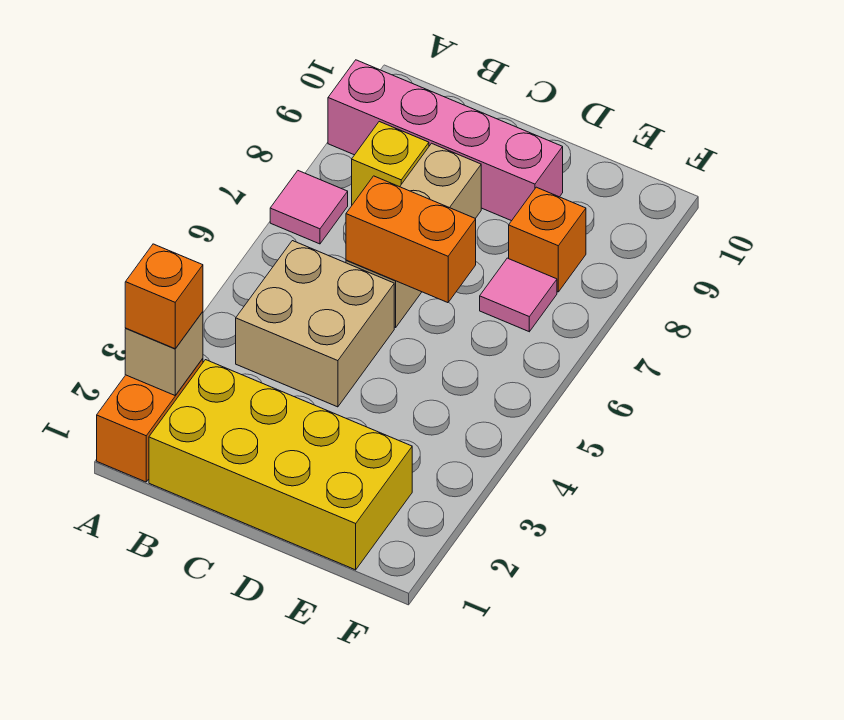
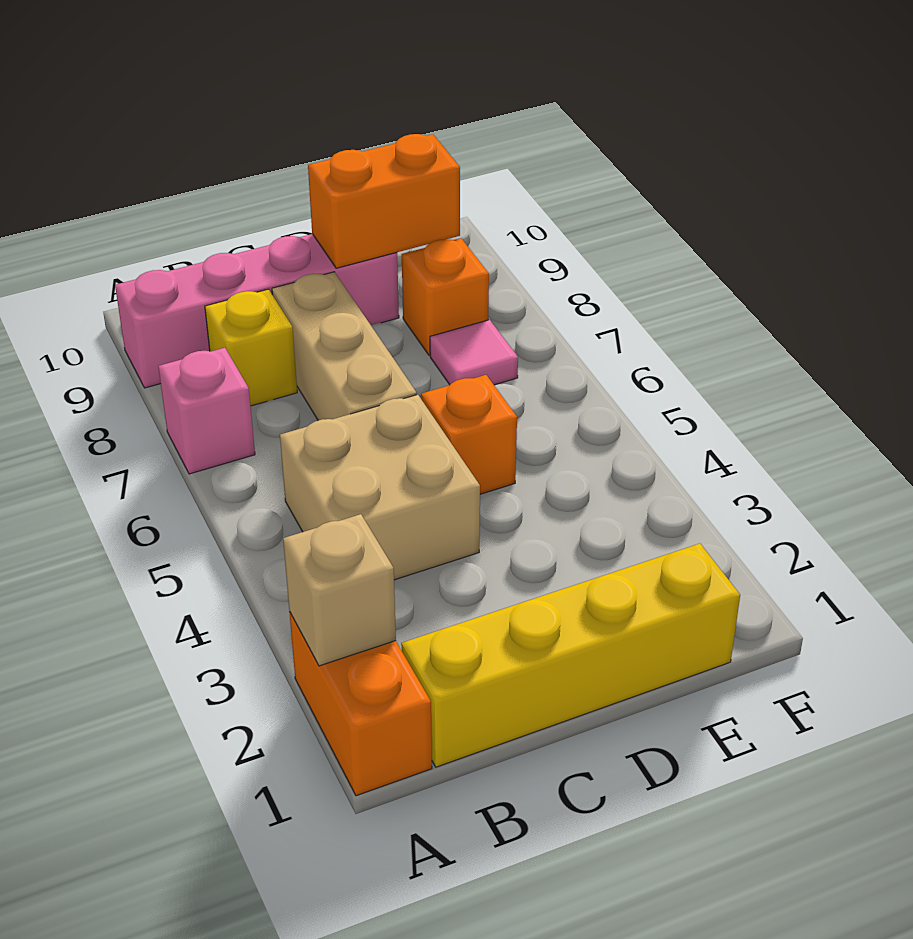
orange 1x1 brick [125,244,203,349] -> orange 1x1 brick moved to [421,375,517,494]
pink 1x1 tile [270,171,348,244] -> pink 1x1 brick [158,348,255,474]
yellow 2x4 brick [149,360,412,570] -> yellow 1x4 brick [401,544,740,767]
orange 1x2 brick [346,176,476,303] -> orange 1x2 brick moved to [308,134,460,268]

